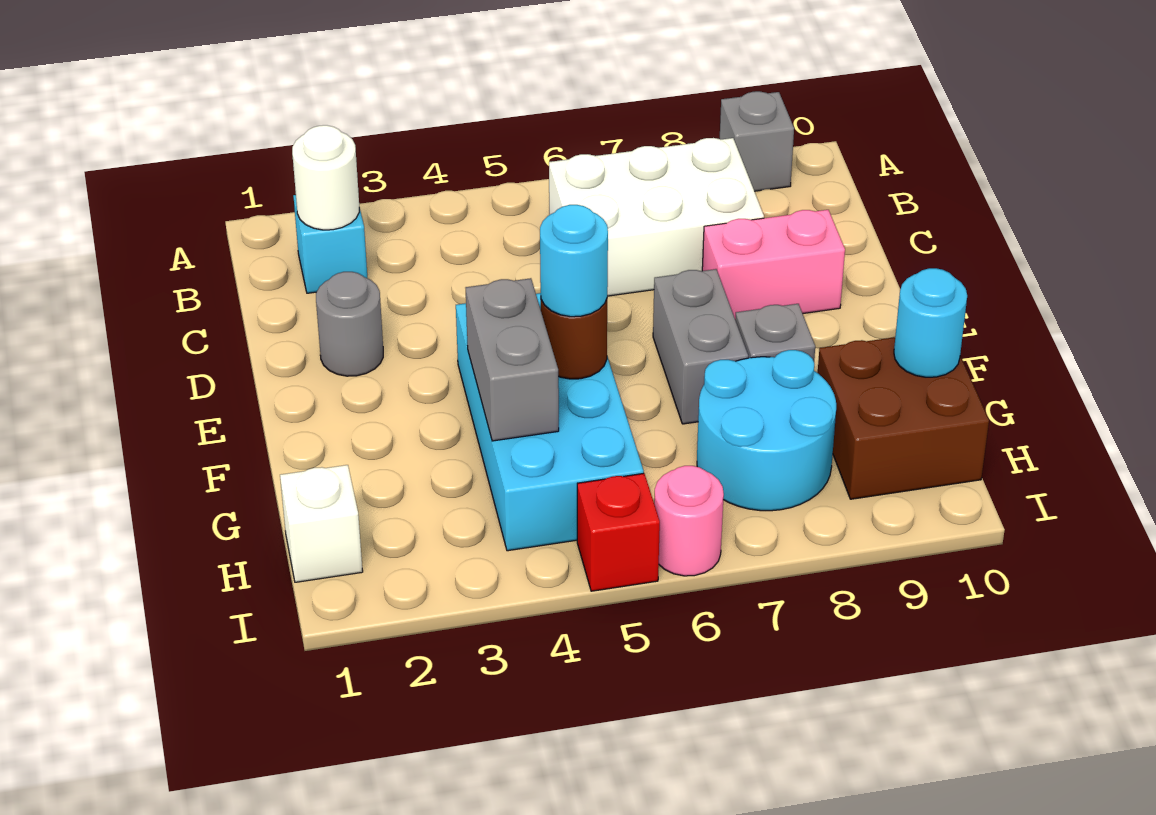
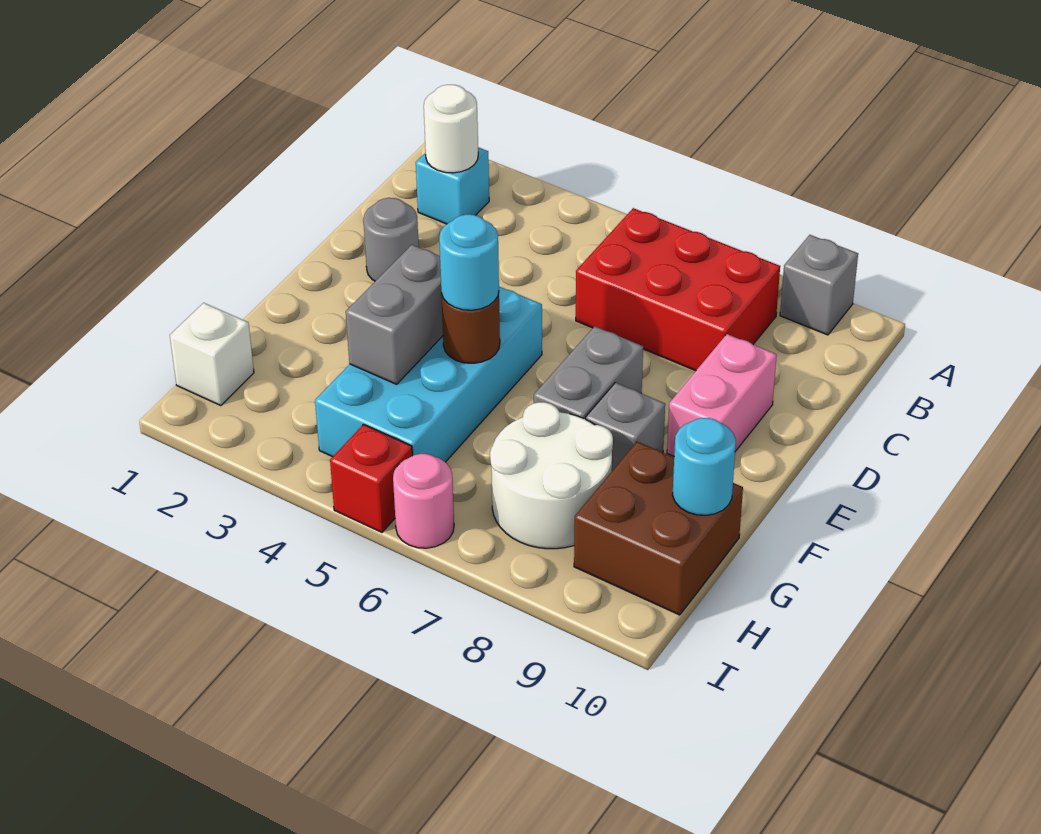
white 2x3 brick [549,138,764,296] -> red 2x3 brick [576,208,780,371]
pink 1x2 brick [702,210,845,319] -> pink 1x2 brick turned to [667,334,777,456]
cyan 2x2 round brick [697,350,836,511] -> white 2x2 round brick [490,402,613,549]

